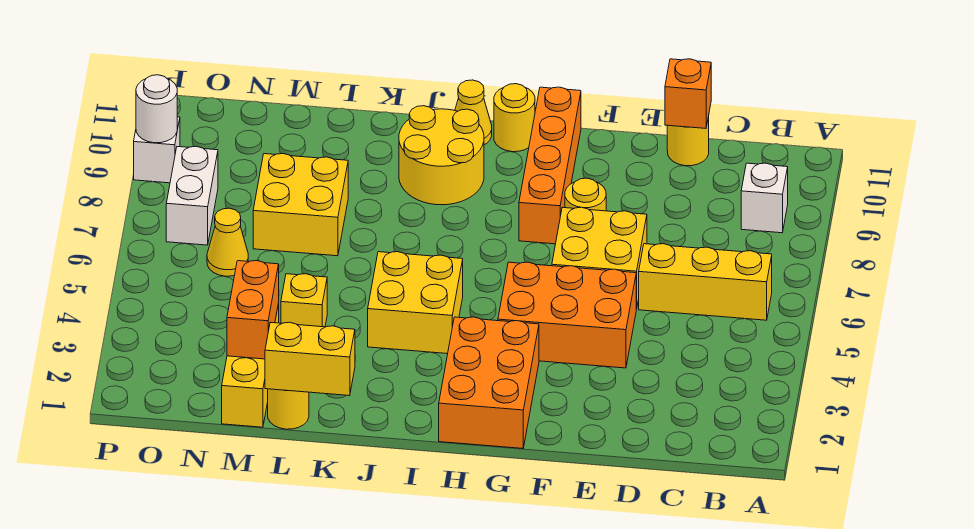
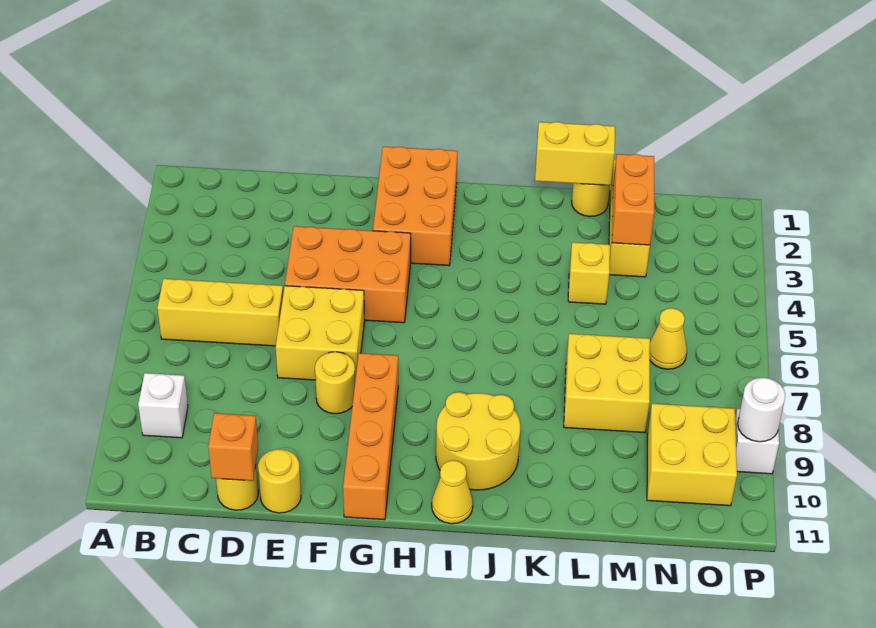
yellow 1x1 round brick [494,84,535,152] -> yellow 1x1 round brick moved to [258,449,301,513]
yellow 2x2 brick [368,252,463,354] -> yellow 2x2 brick moved to [647,404,737,506]
white 1x2 brick [166,146,218,245] -> none

